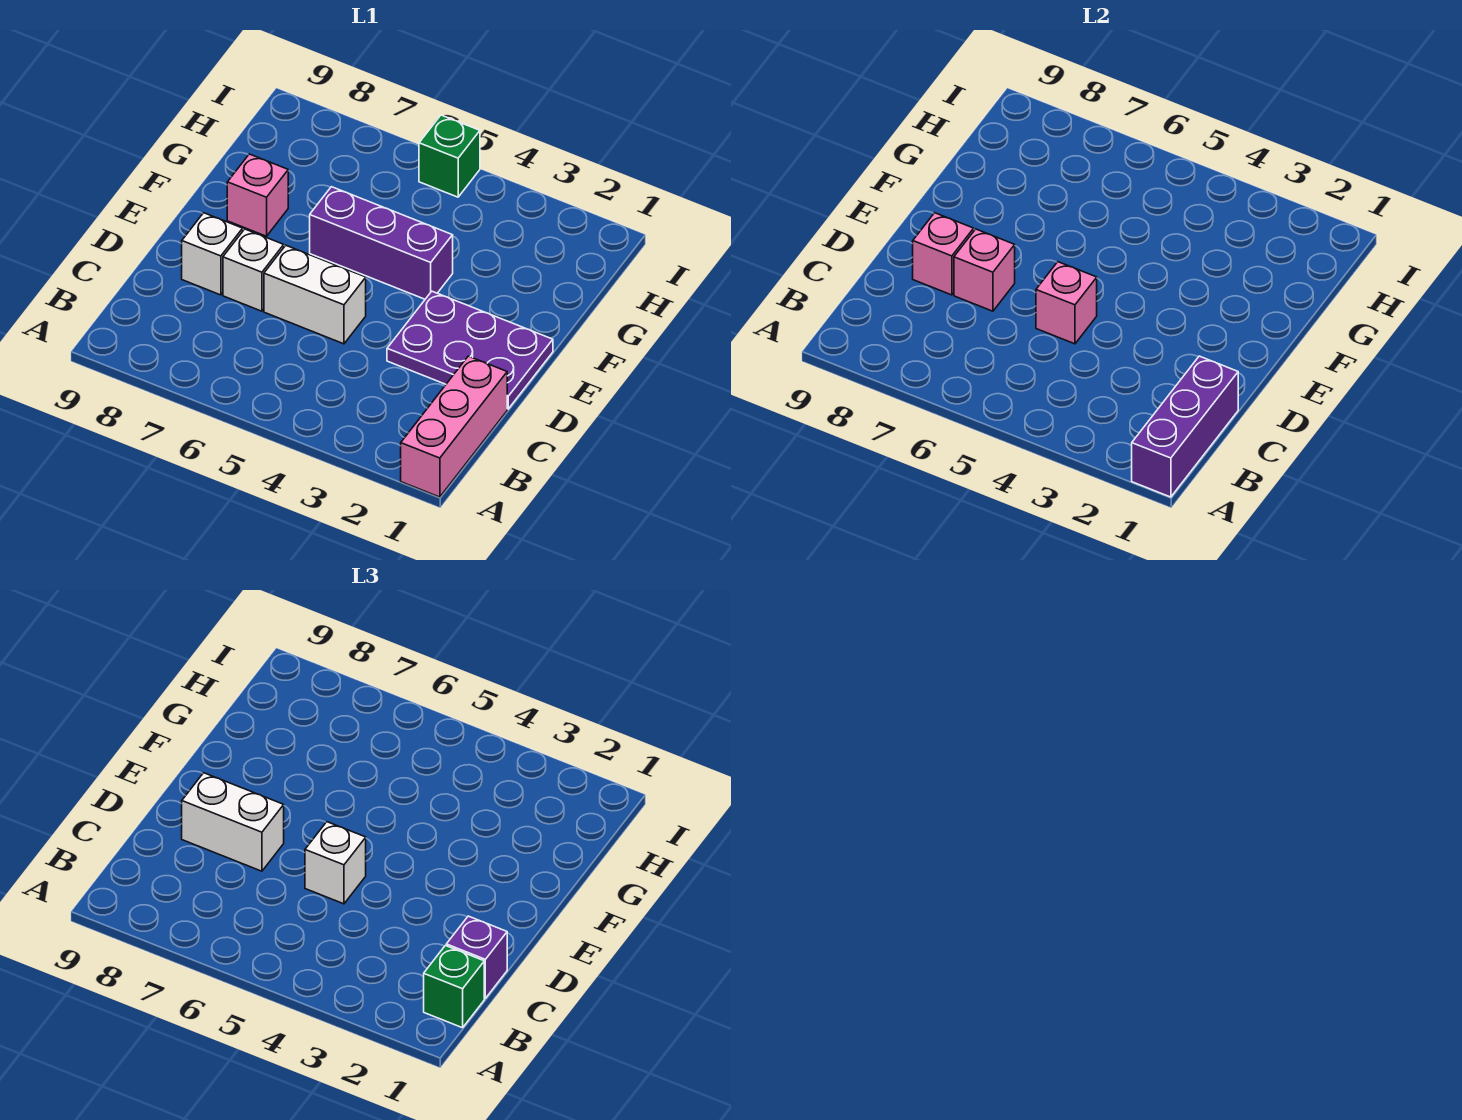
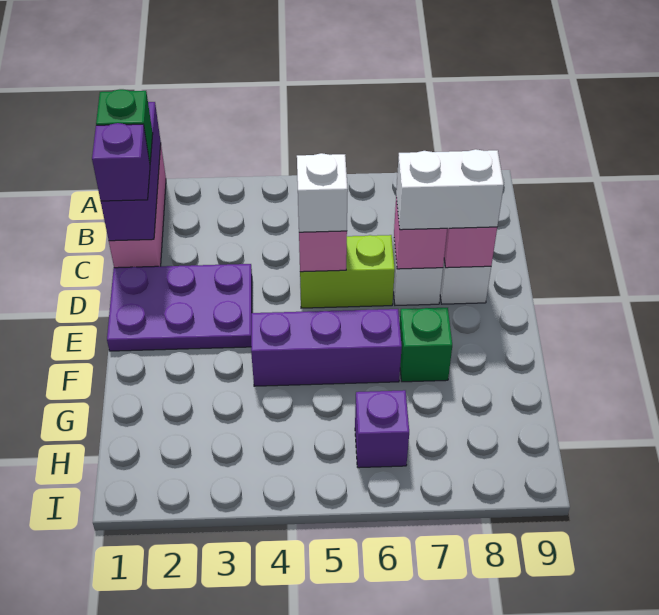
white 1x2 brick [264,246,366,344] -> lime 1x2 brick [300,235,395,308]
pink 1x1 brick [227,154,288,236] -> none
none -> purple 1x1 brick [355,390,409,468]
green 1x1 brick [419,115,480,197] -> green 1x1 brick moved to [400,308,452,382]

